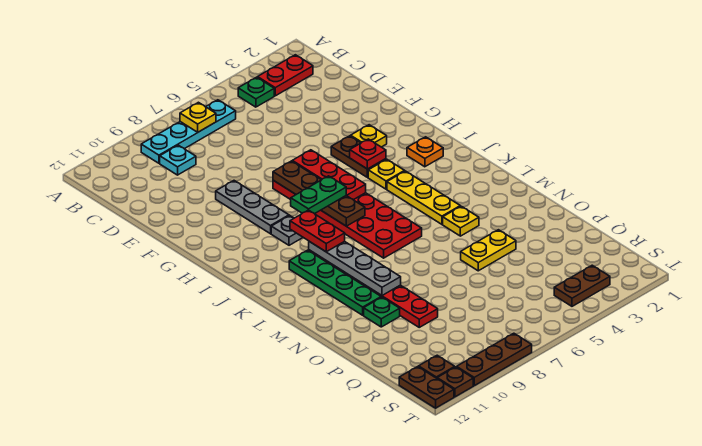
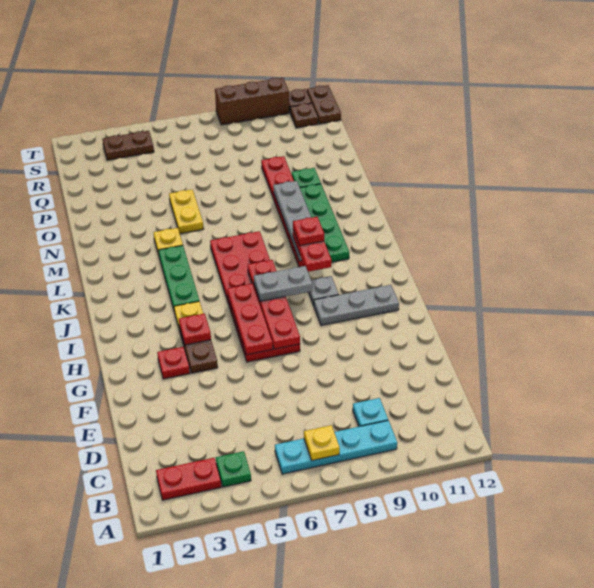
grey 1x3 plate [216,181,289,234] -> grey 1x3 plate turned to [314,285,399,325]
yellow 1x1 plate [351,125,387,147] -> red 1x1 plate [157,347,190,379]
brown 1x4 plate [273,161,365,226] -> red 1x4 plate [248,260,300,349]
orange 1x1 plate [407,137,443,167] -> none
green 1x2 plate [291,176,346,214] -> grey 1x2 plate [254,266,313,301]
yellow 1x3 plate [387,171,460,224] -> green 1x3 plate [158,245,199,309]
none -> red 1x1 plate [293,217,324,246]
yellow 1x2 plate [461,230,516,271] -> yellow 1x2 plate turned to [169,190,204,234]
brown 1x3 plate [457,333,532,386] -> brown 1x3 brick [215,78,289,125]

